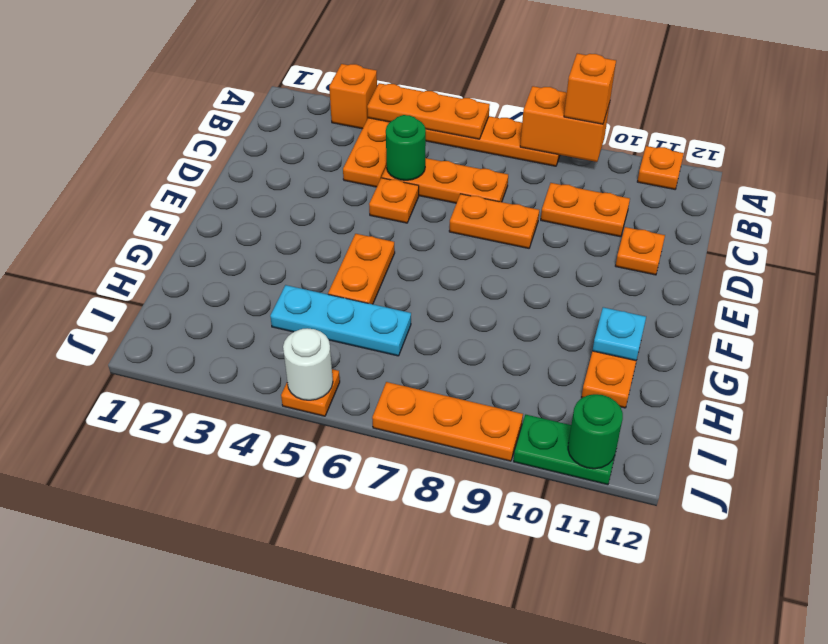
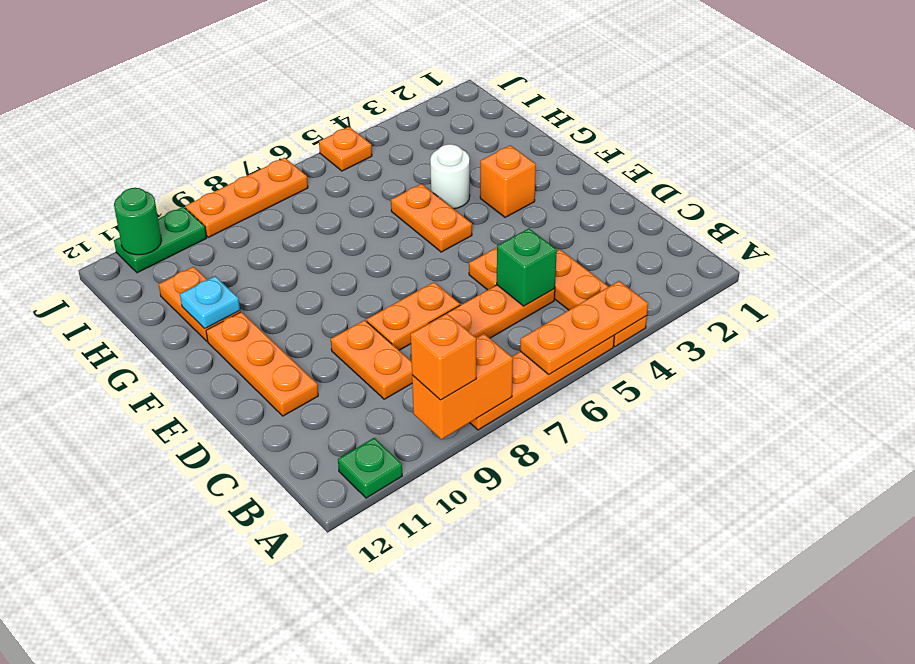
orange 1x1 brick [329,64,377,129] -> orange 1x1 brick moved to [480,145,536,217]
orange 1x1 plate [637,146,684,189] -> green 1x1 plate [338,438,402,498]
green 1x1 round brick [386,115,426,180] -> green 1x1 brick [497,228,557,306]
orange 1x2 plate [541,183,630,237] -> orange 1x2 plate turned to [331,320,412,399]
orange 1x1 plate [616,227,665,275] -> orange 1x3 plate [206,312,318,416]
cyan 1x3 plate [270,285,411,356] -> none
white 1x1 round brick [283,329,333,400] -> white 1x1 round brick moved to [430,144,470,209]

